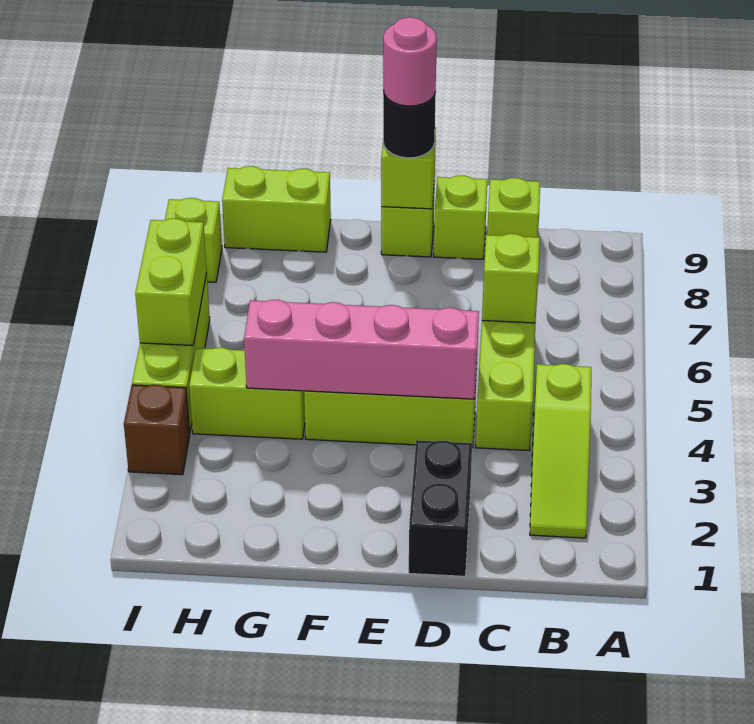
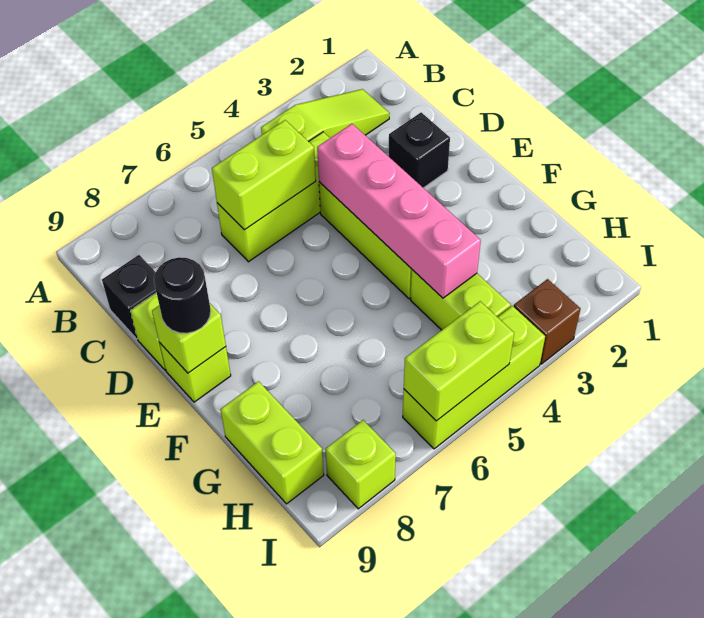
lime 1x1 brick [482,234,540,323] -> lime 1x2 brick [212,120,316,230]
lime 1x1 brick [487,178,540,237] -> black 1x1 brick [102,255,156,339]
black 1x2 brick [409,440,472,576] -> black 1x1 brick [389,113,450,188]
pink 1x1 round brick [383,17,437,106] -> none

